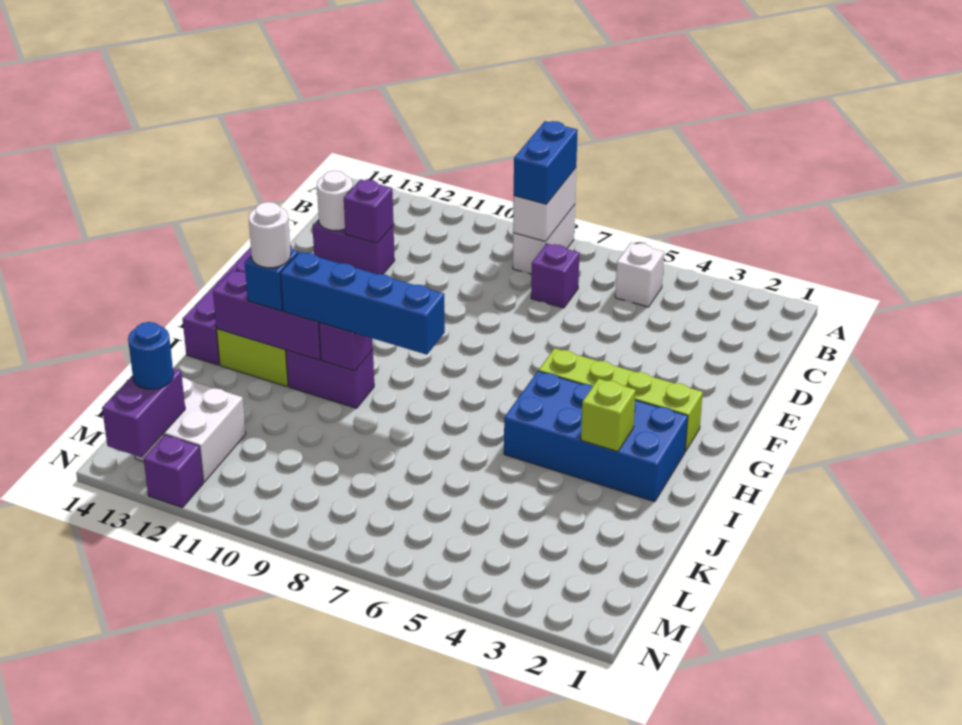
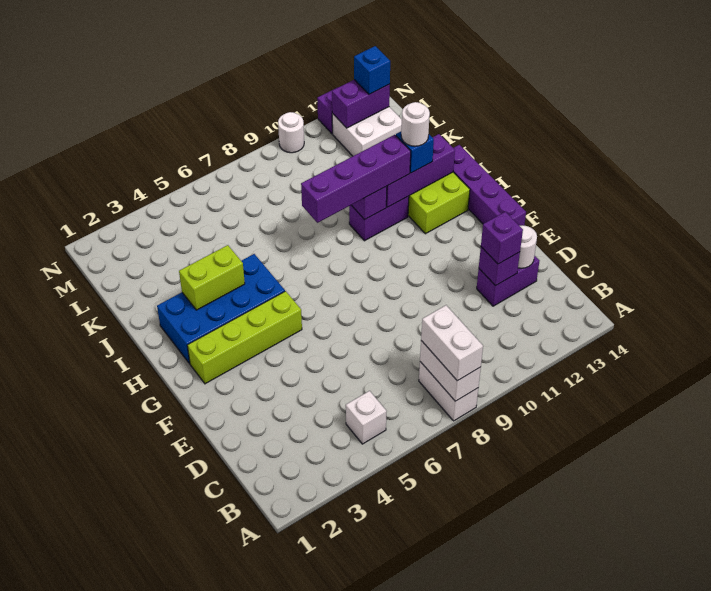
blue 1x2 brick [514,121,578,204] -> white 1x2 brick [421,305,483,381]
purple 1x1 brick [531,244,580,308] -> purple 1x1 brick moved to [481,212,523,264]
lime 1x1 brick [581,379,636,452] -> lime 1x2 brick [179,245,245,310]
blue 1x4 brick [280,252,445,355] -> purple 1x4 brick [301,135,411,223]
purple 1x2 brick [102,368,185,457] -> purple 1x2 brick turned to [332,80,390,128]
blue 1x1 round brick [128,322,173,389] -> blue 1x1 brick [354,46,390,94]
none -> white 1x1 round brick [278,112,304,153]

